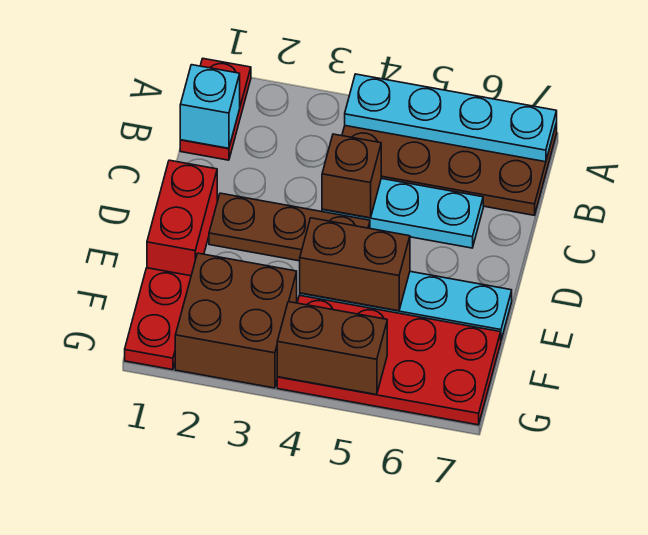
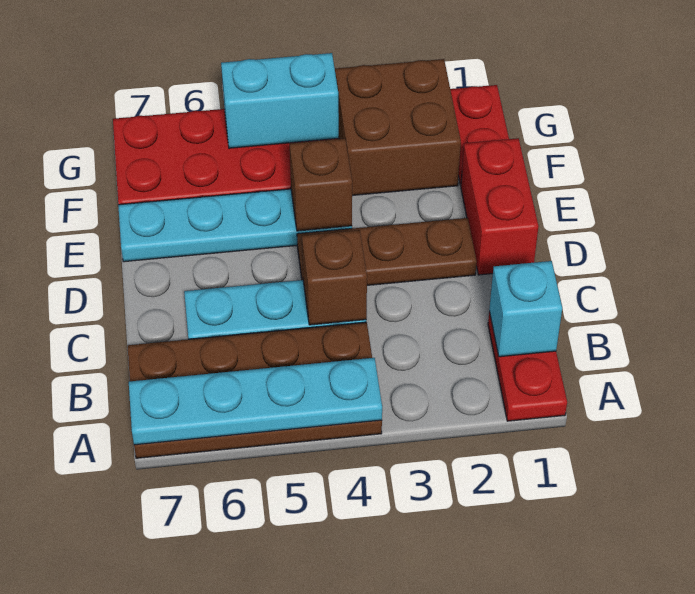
brown 1x2 brick [300,218,410,311] -> brown 1x1 brick [290,138,352,231]
brown 1x2 brick [277,302,387,395] -> cyan 1x2 brick [221,53,339,148]

